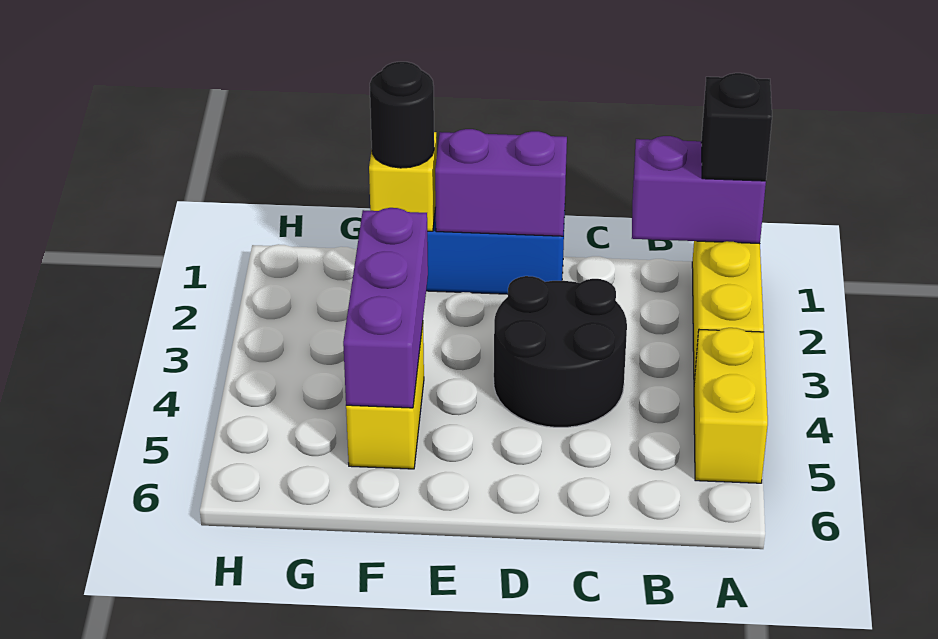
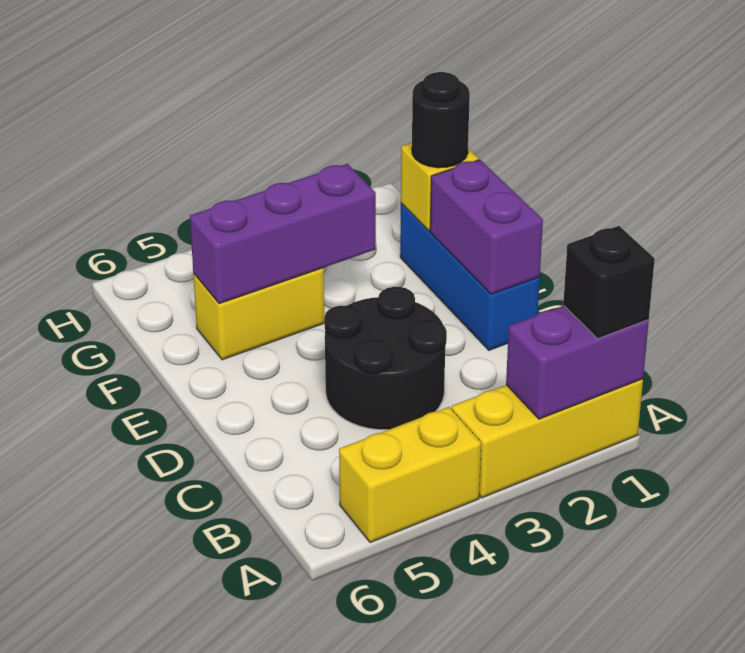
purple 1x2 brick [632,136,766,244] -> purple 1x2 brick turned to [506,306,649,419]

